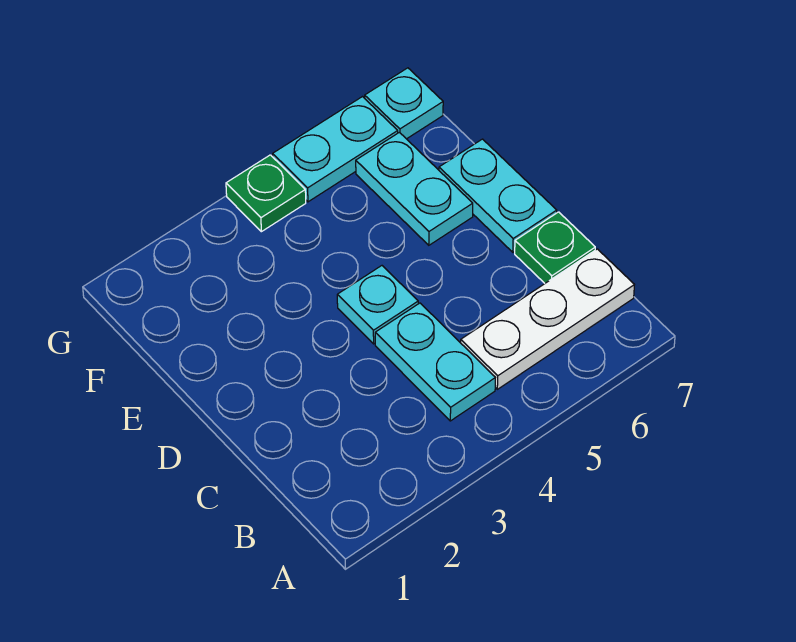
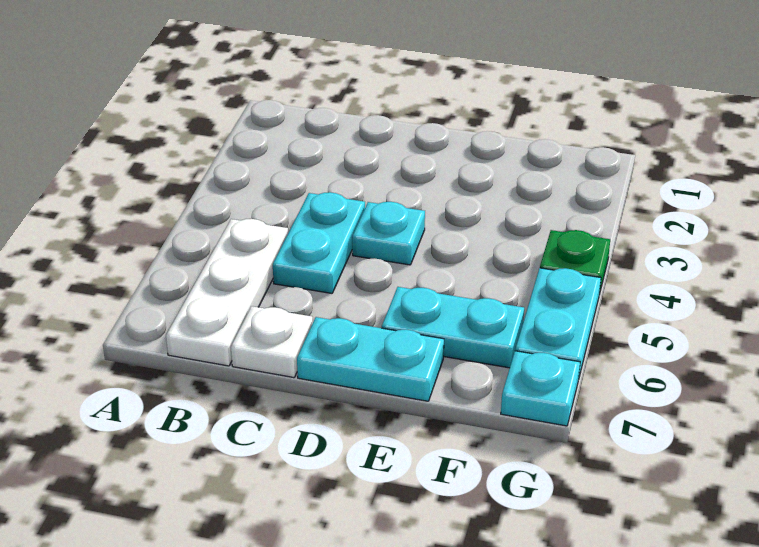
cyan 1x2 plate [375,303,495,421] -> cyan 1x2 plate turned to [273,192,365,293]
green 1x1 plate [515,212,595,283] -> white 1x1 plate [231,306,313,378]

